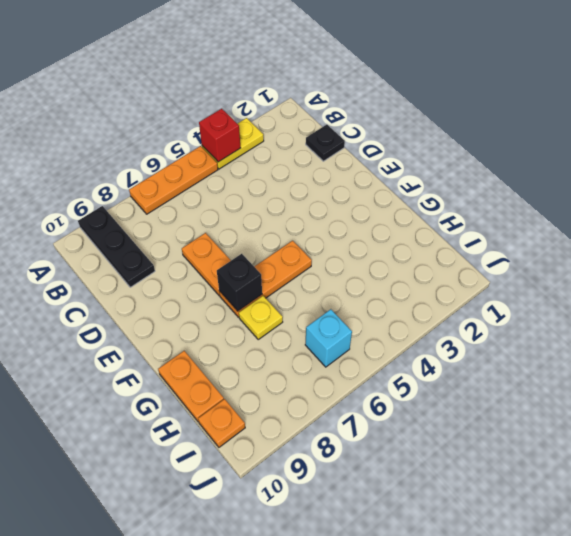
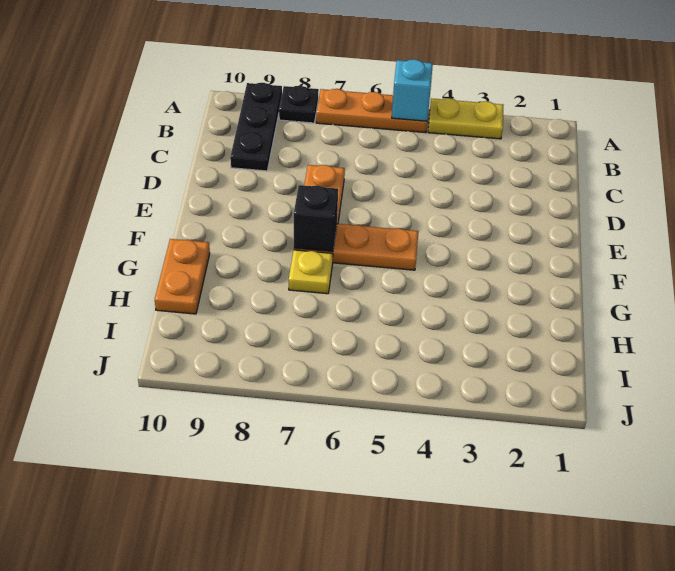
red 1x1 brick [199,109,240,162] -> none
black 1x1 plate [306,125,345,161] -> black 1x1 plate moved to [279,86,319,123]
cyan 1x1 brick [305,309,352,367] -> cyan 1x1 brick moved to [392,59,433,121]
orange 1x1 plate [198,399,245,447] -> none

